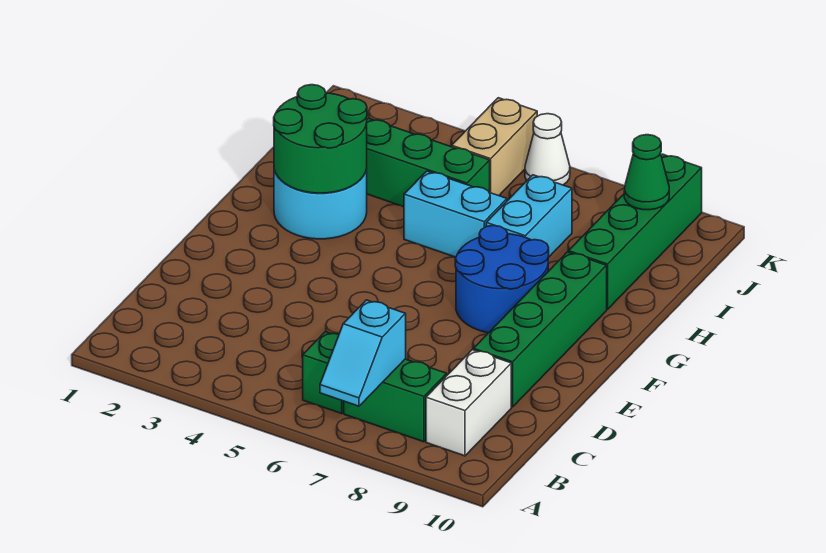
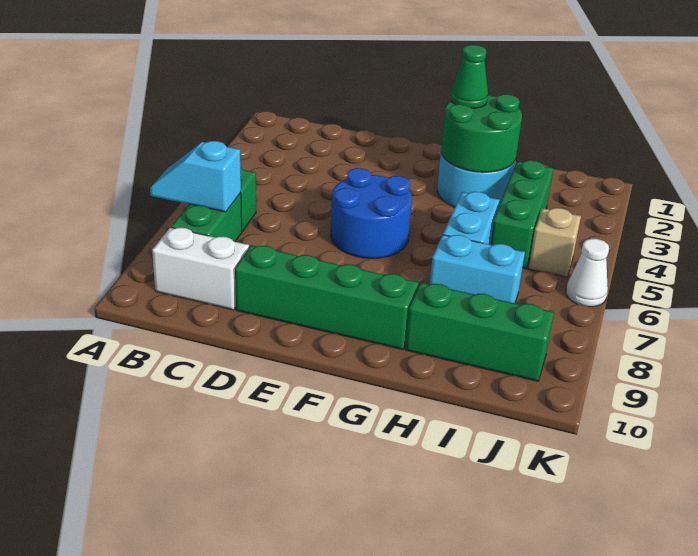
blue 2x2 round brick [455,225,549,333] -> blue 2x2 round brick moved to [331,168,412,258]
green 1x4 brick [569,154,702,309] -> green 1x3 brick [406,283,554,381]
tan 1x2 brick [452,98,537,196] -> tan 1x1 brick [528,208,581,277]
green 1x1 cone [624,135,669,210] -> green 1x1 cone moved to [451,45,488,108]

